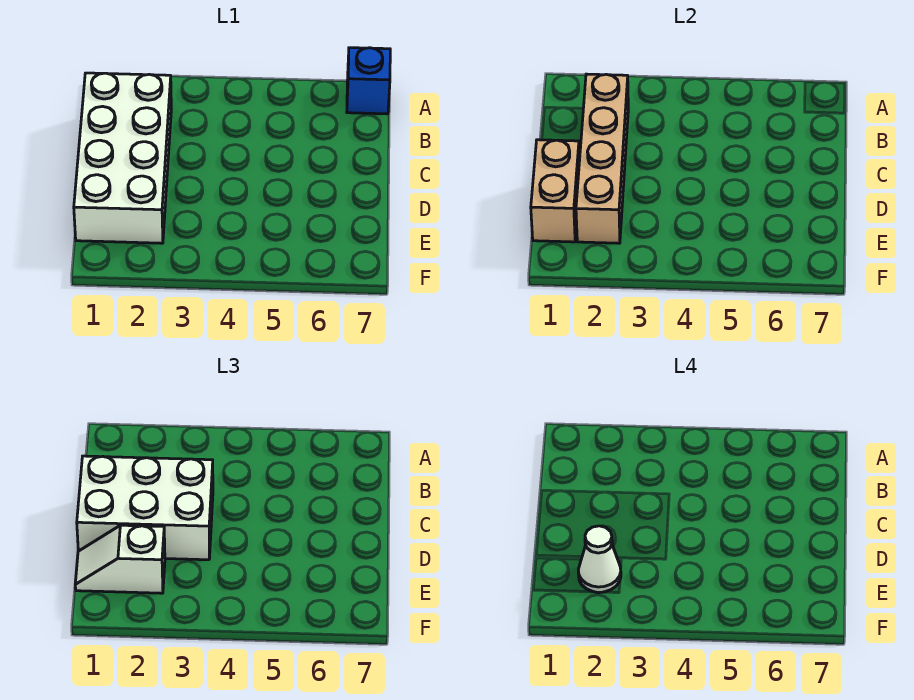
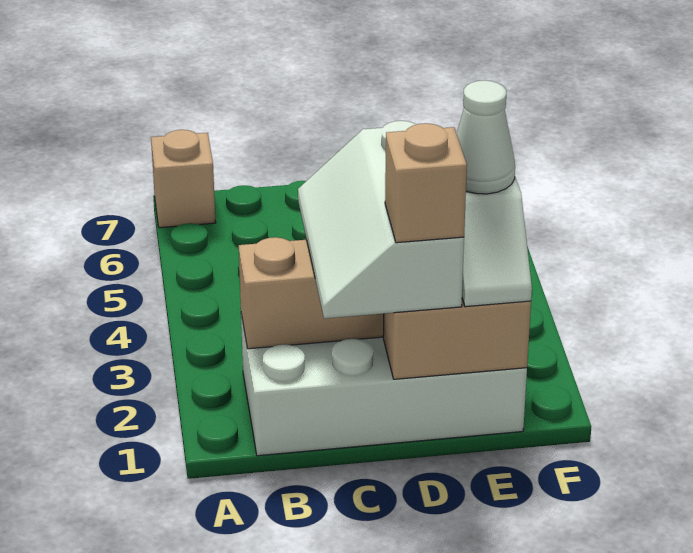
blue 1x1 brick [347,48,390,114] -> tan 1x1 brick [151,130,216,228]
white 2x3 brick [77,456,213,560] -> white 2x3 slope [298,121,464,319]
none -> tan 1x1 brick [385,123,467,243]

